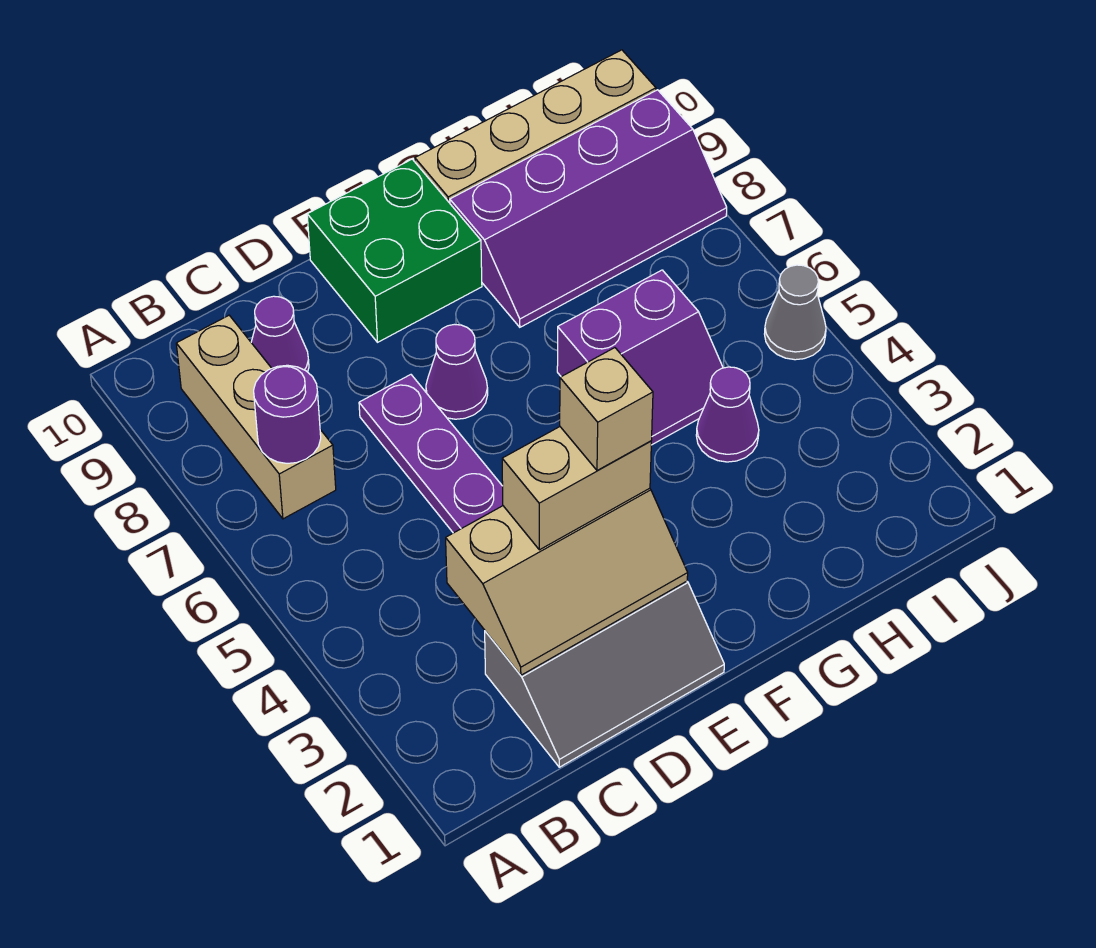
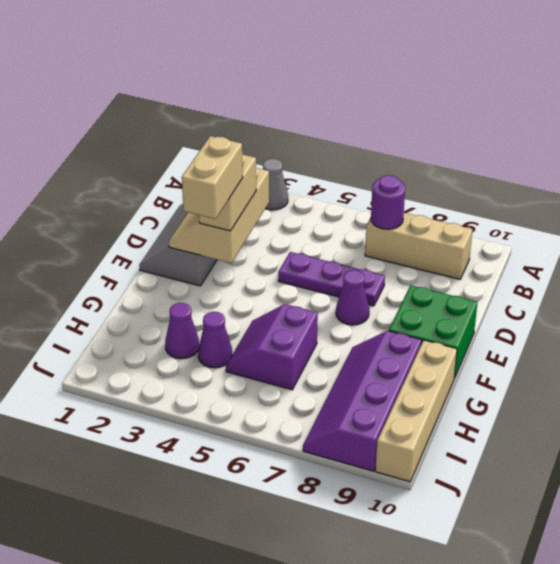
purple 1x1 cone [251,296,309,372] -> purple 1x1 cone moved to [165,303,199,359]
tan 1x1 brick [560,348,653,470] -> tan 1x2 brick [182,136,243,219]
grey 1x1 cone [765,265,826,360] -> grey 1x1 cone moved to [263,159,288,210]

